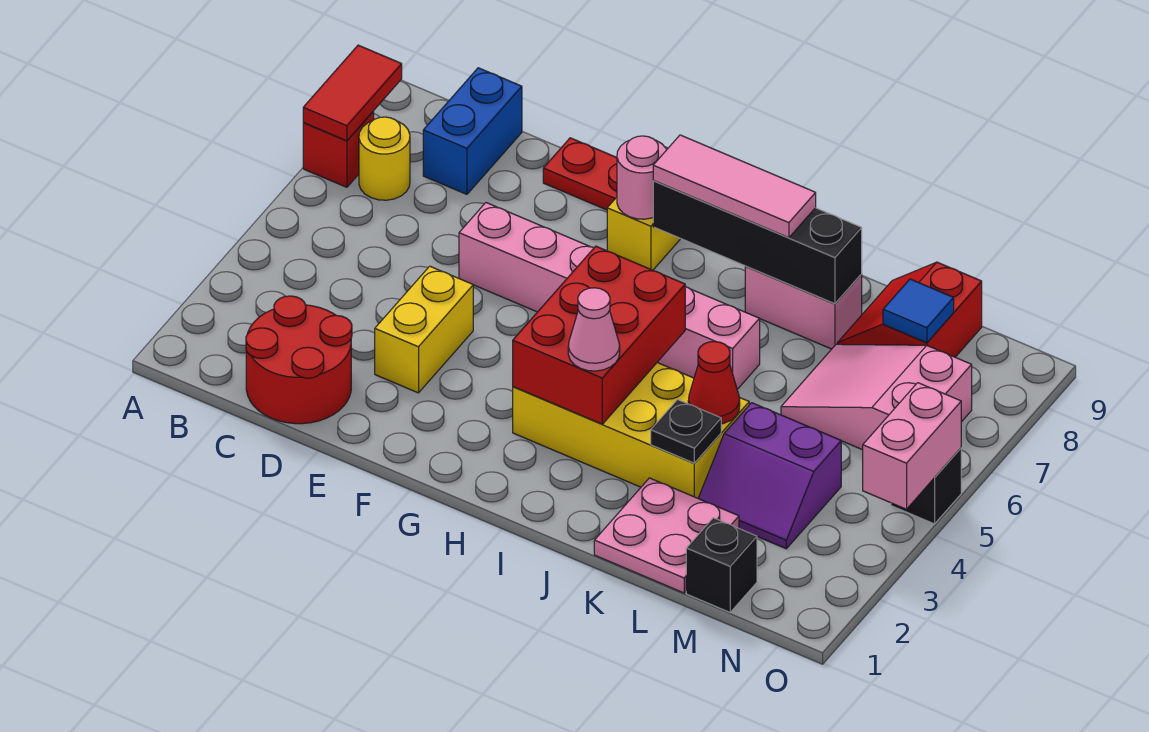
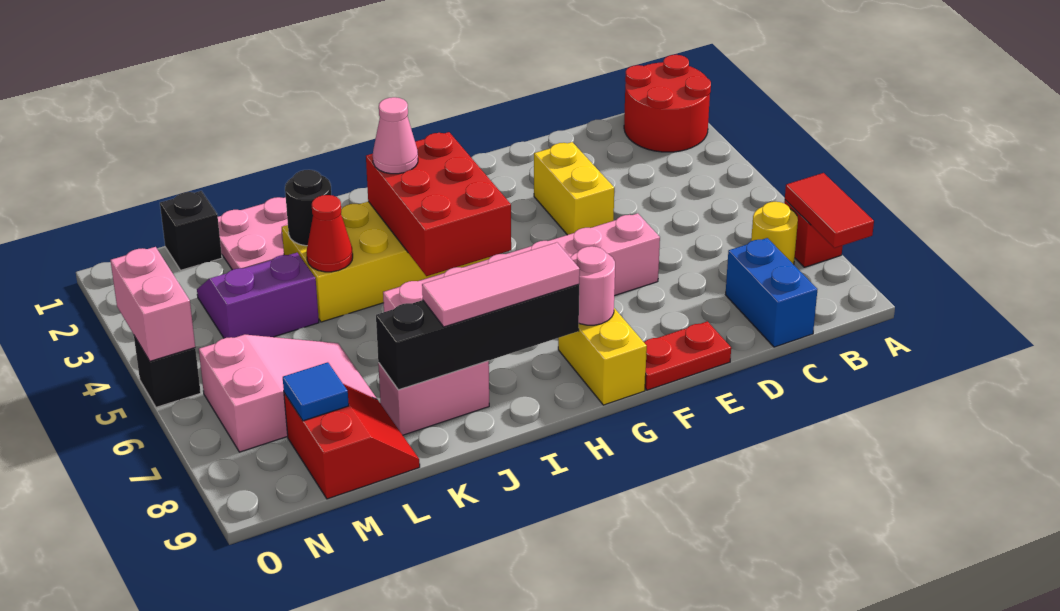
red 2x2 round brick [246,296,352,424] -> red 2x2 round brick moved to [624,55,711,152]
black 1x1 plate [651,400,721,463] -> black 1x1 round brick [285,170,331,246]

